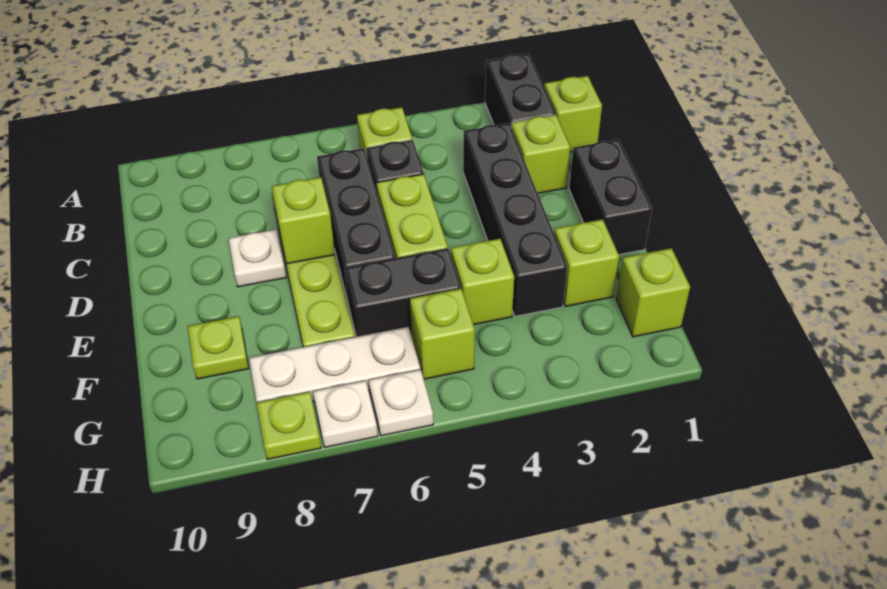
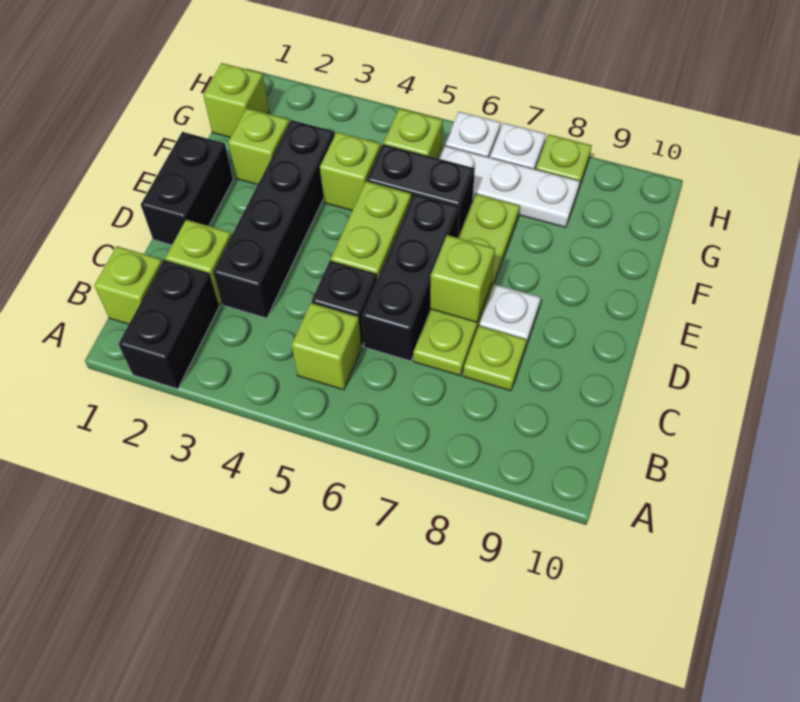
lime 1x1 plate [188,316,249,379] -> lime 1x1 plate moved to [463,326,526,391]

